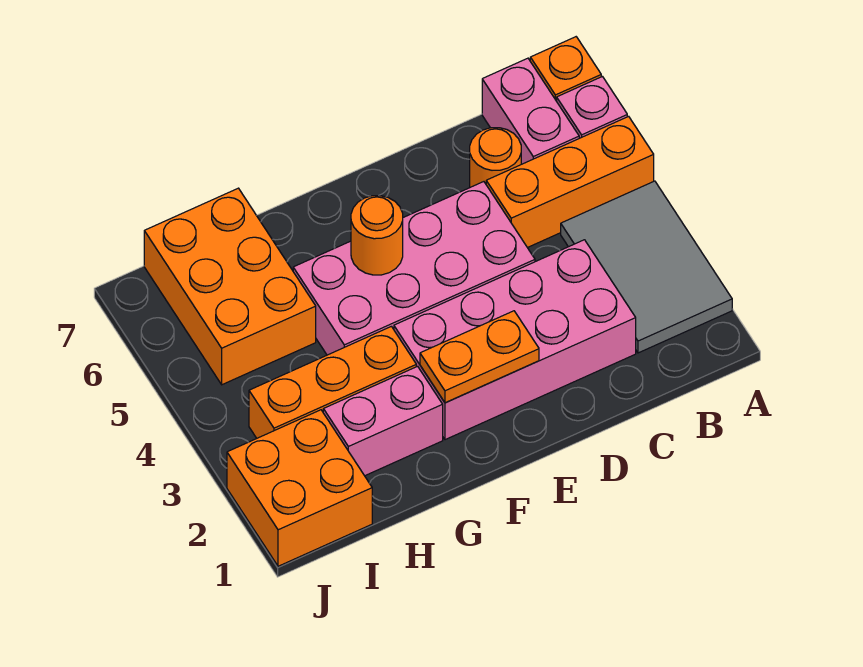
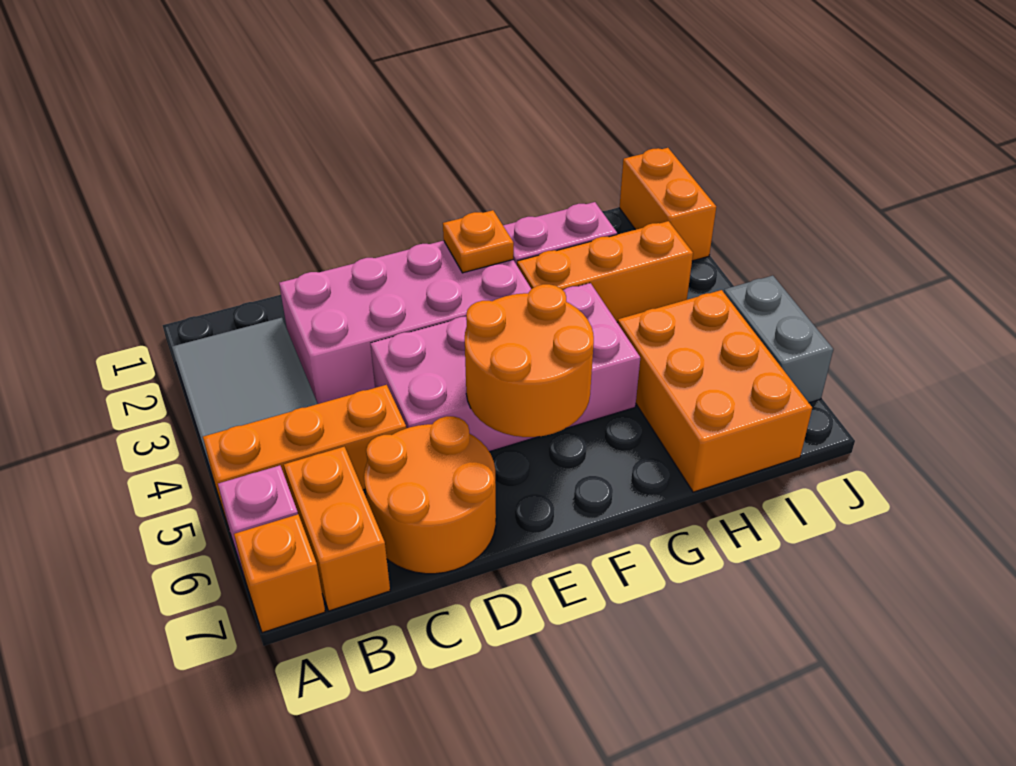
pink 1x2 brick [482,58,579,164] -> orange 1x2 brick [284,447,390,611]
orange 1x1 round brick [470,128,521,187] -> orange 2x2 round brick [364,416,496,574]
orange 1x2 plate [420,311,539,403] -> orange 1x1 plate [443,210,514,273]
orange 1x1 round brick [351,196,403,275] -> orange 2x2 round brick [465,284,594,437]
orange 2x2 brick [227,410,372,566] -> orange 1x2 brick [619,148,716,261]
none -> grey 1x2 brick [724,276,833,403]

